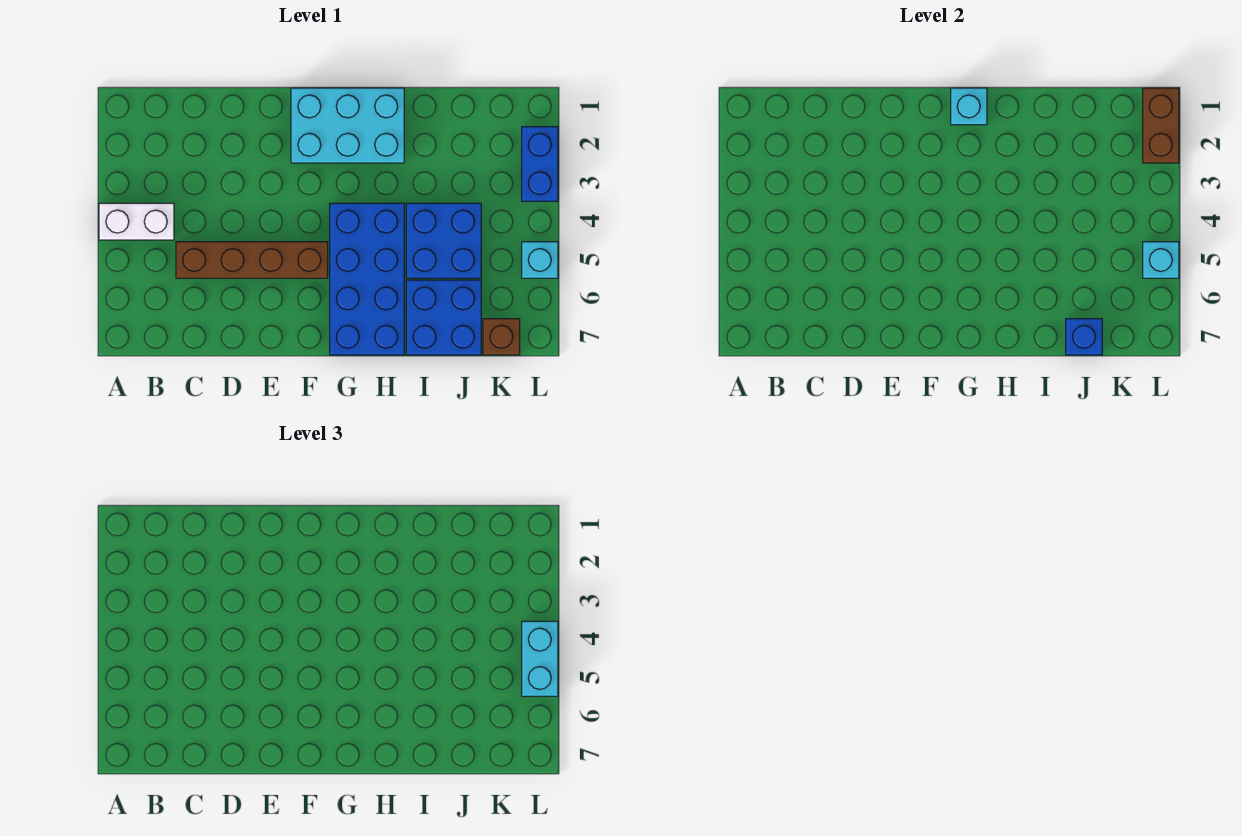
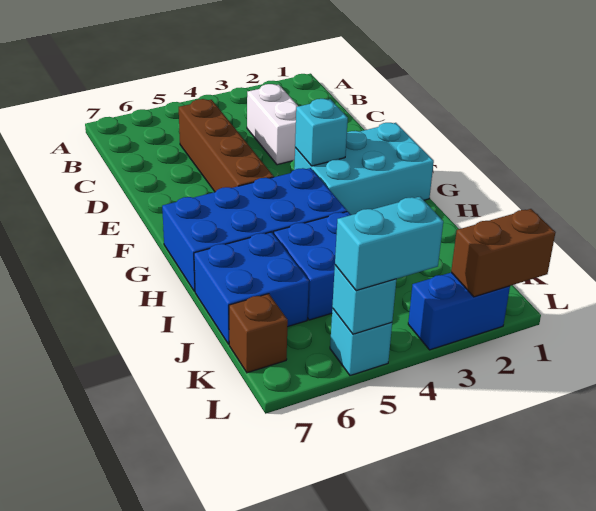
white 1x2 brick [99,203,174,240] -> white 1x2 brick moved to [247,84,298,165]
cyan 2x3 brick [291,88,404,163] -> cyan 2x3 brick turned to [294,123,434,215]
cyan 1x1 brick [951,88,987,125] -> cyan 1x1 brick moved to [295,99,348,166]
blue 1x1 brick [1066,319,1102,355] -> none

